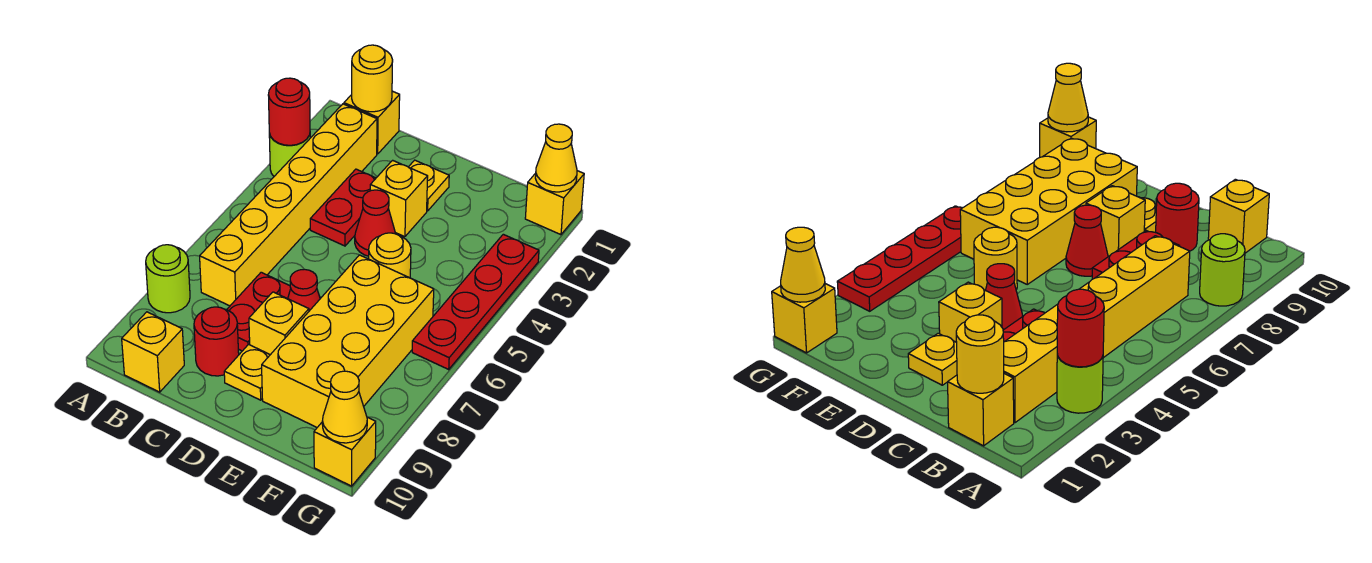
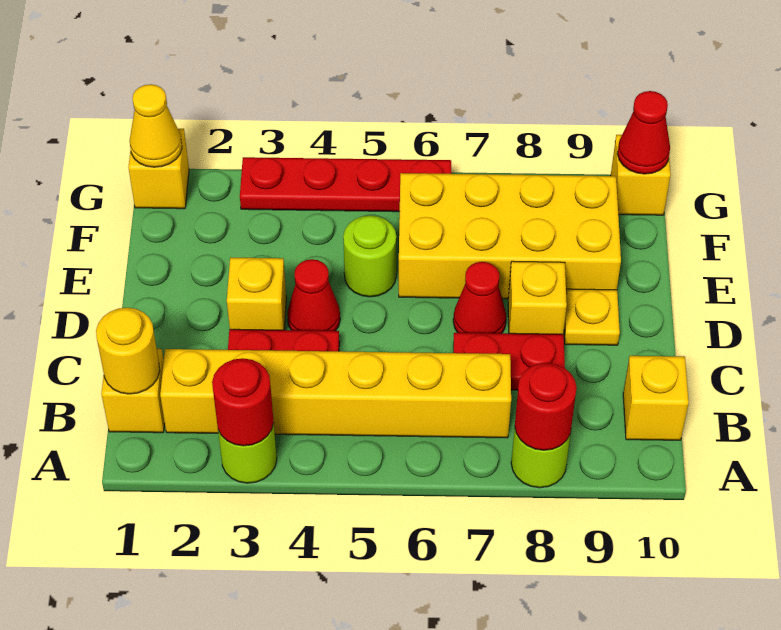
red 1x1 round brick [194,307,239,376] -> red 1x1 round brick moved to [515,363,577,450]
yellow 1x1 plate [409,160,449,211] -> none
yellow 1x1 round brick [369,233,411,278] -> lime 1x1 round brick [343,215,396,297]
yellow 1x1 cone [322,371,367,443] -> red 1x1 cone [617,91,670,174]

